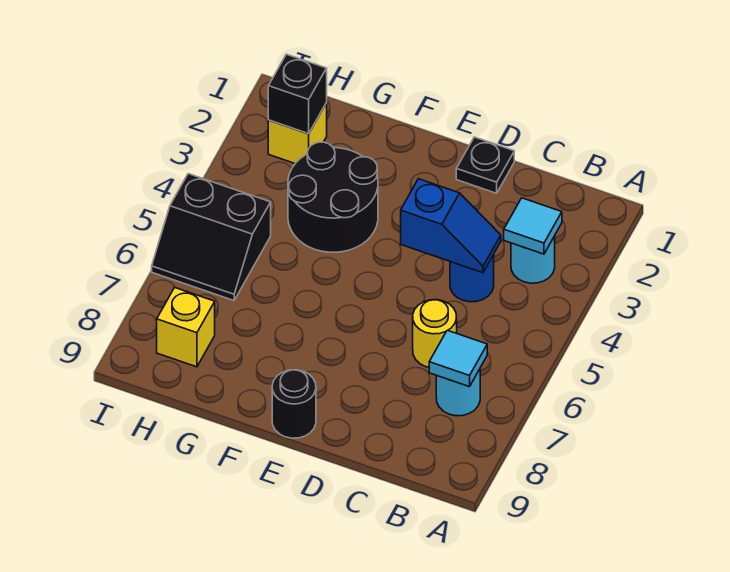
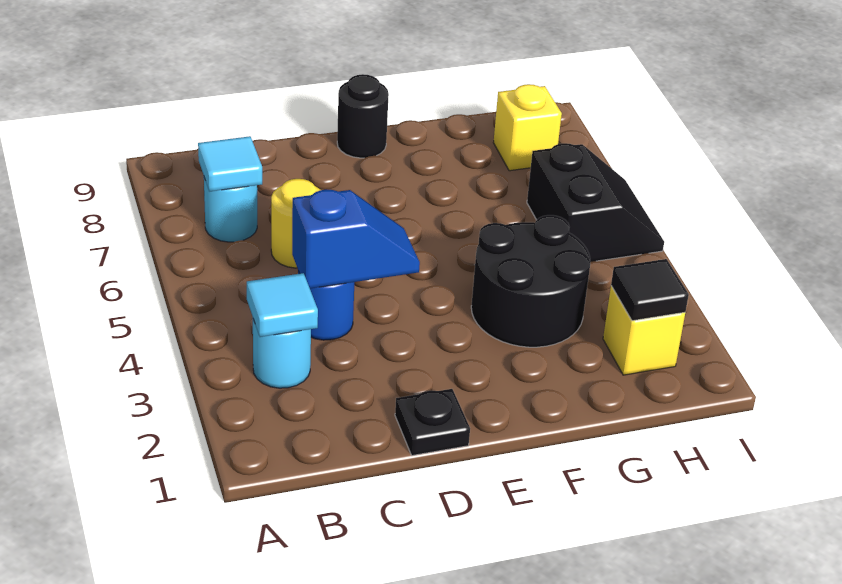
blue 1x2 slope [401,179,501,273] -> blue 1x2 slope turned to [292,189,420,288]
black 1x1 brick [268,54,327,134] -> black 1x1 tile [611,259,689,321]
black 2x2 slope [152,174,271,301] -> black 2x2 slope turned to [527,143,664,262]

